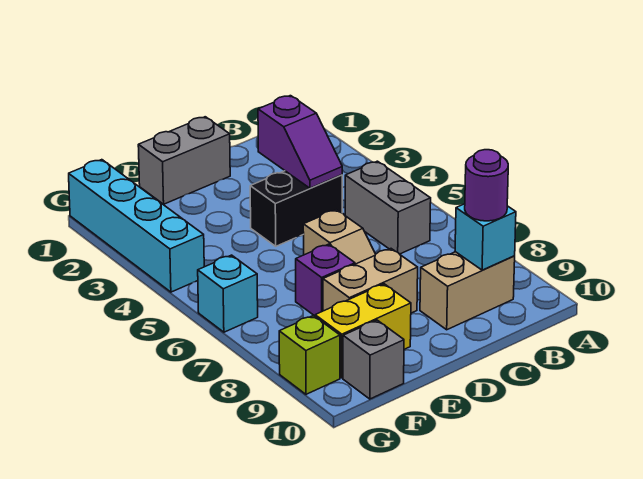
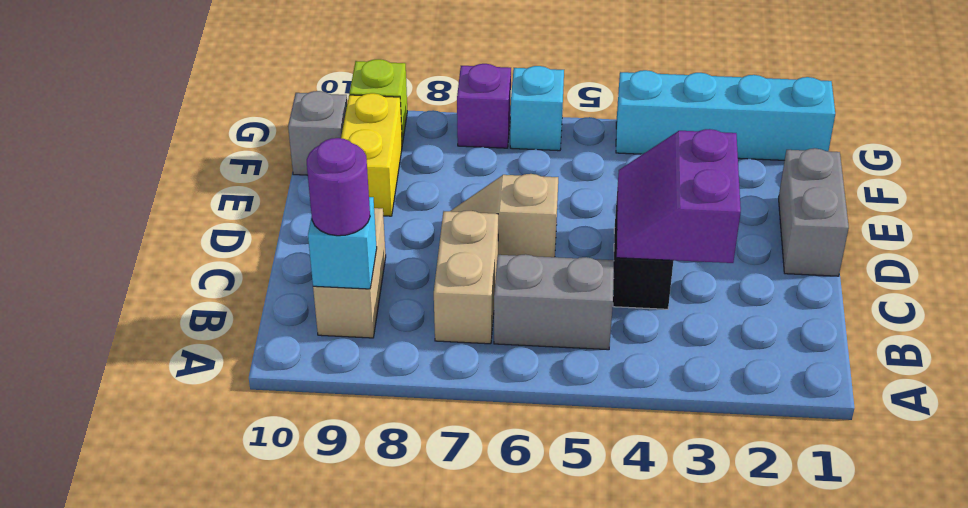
purple 1x2 slope [258,96,342,188] -> purple 2x2 slope [617,129,741,263]
tan 1x2 brick [323,249,418,313] -> tan 1x2 brick moved to [434,211,498,344]
purple 1x1 brick [296,244,355,316] -> purple 1x1 brick moved to [457,64,511,148]

